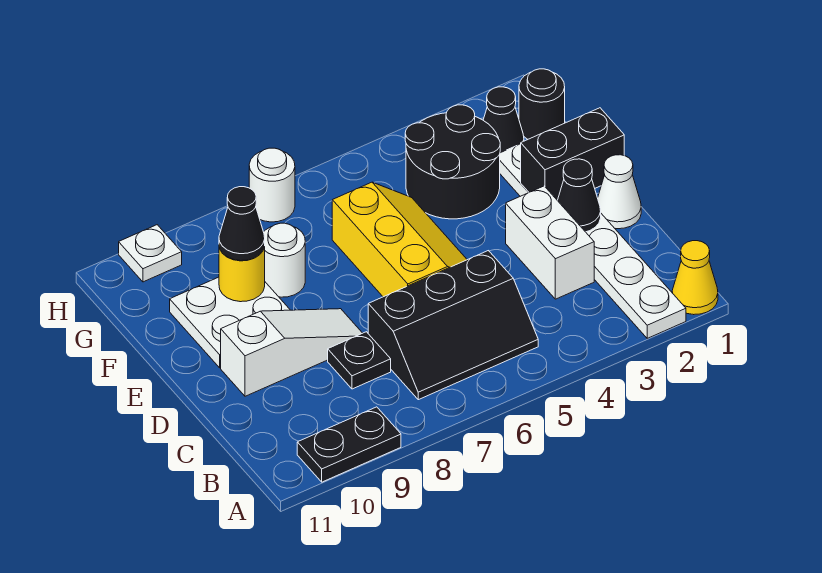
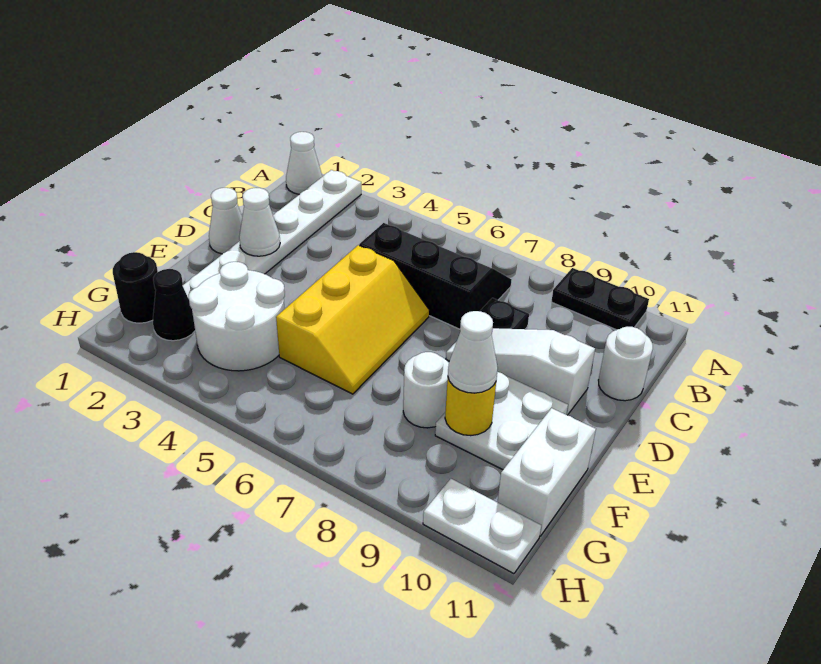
yellow 1x1 cone [672,241,718,315] -> white 1x1 cone [286,132,322,194]
white 1x2 brick [506,186,594,299] -> white 1x2 brick moved to [497,408,596,536]
black 1x1 cone [557,159,601,232] -> white 1x1 cone [239,188,280,256]
yellow 2x3 slope [332,182,467,297] -> yellow 2x3 slope turned to [276,245,429,394]
black 1x2 brick [521,108,624,200] -> none
black 2x2 round brick [405,105,500,219] -> white 2x2 round brick [189,262,285,371]
black 1x1 cone [219,187,265,261] -> white 1x1 cone [448,311,498,393]
white 1x1 round brick [249,148,295,222] -> white 1x1 round brick moved to [598,327,653,401]
white 1x1 plate [119,225,182,282] -> white 1x2 plate [423,479,541,574]

